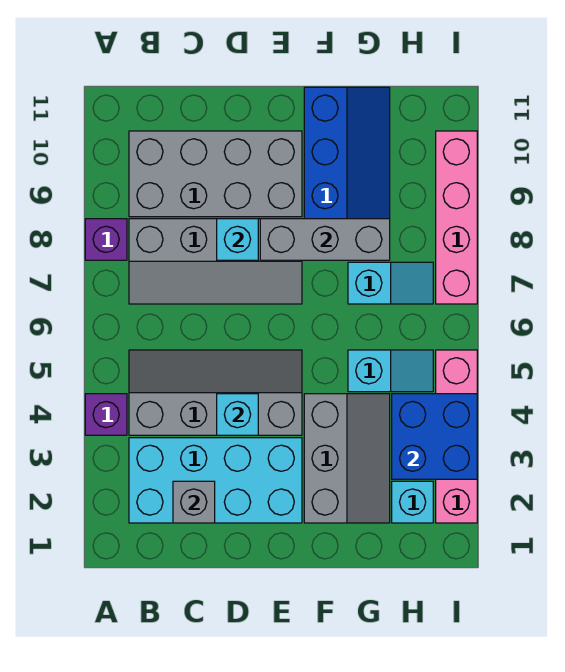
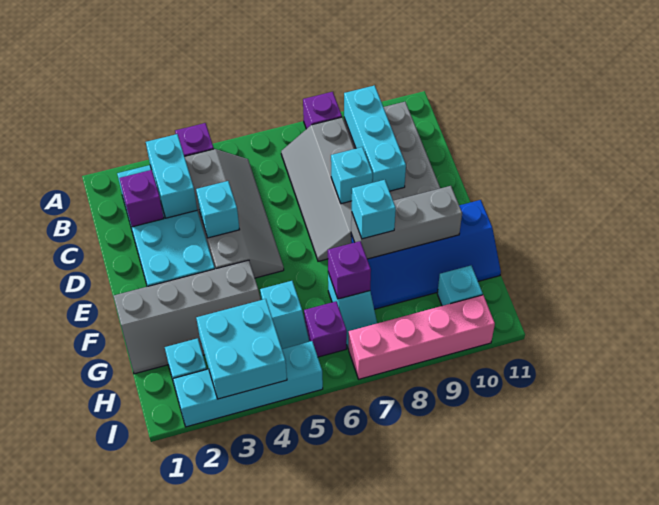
none -> cyan 1x2 brick [146,134,197,218]
none -> cyan 1x3 brick [344,85,406,191]
grey 1x1 brick [173,481,215,523] -> purple 1x1 brick [119,170,164,227]
grey 1x3 brick [260,219,390,260] -> grey 1x3 brick turned to [351,186,462,259]
grey 2x3 slope [304,394,390,523] -> grey 2x4 slope [114,260,261,374]
none -> cyan 1x1 brick [352,180,396,239]
none -> purple 1x1 brick [328,241,371,299]
blue 2x2 brick [392,394,477,479] -> cyan 2x2 brick [196,299,287,399]
none -> purple 1x1 brick [304,301,347,357]
none -> cyan 1x1 brick [437,266,483,306]
pink 1x4 brick [436,350,477,523] -> cyan 1x4 brick [173,341,323,427]

